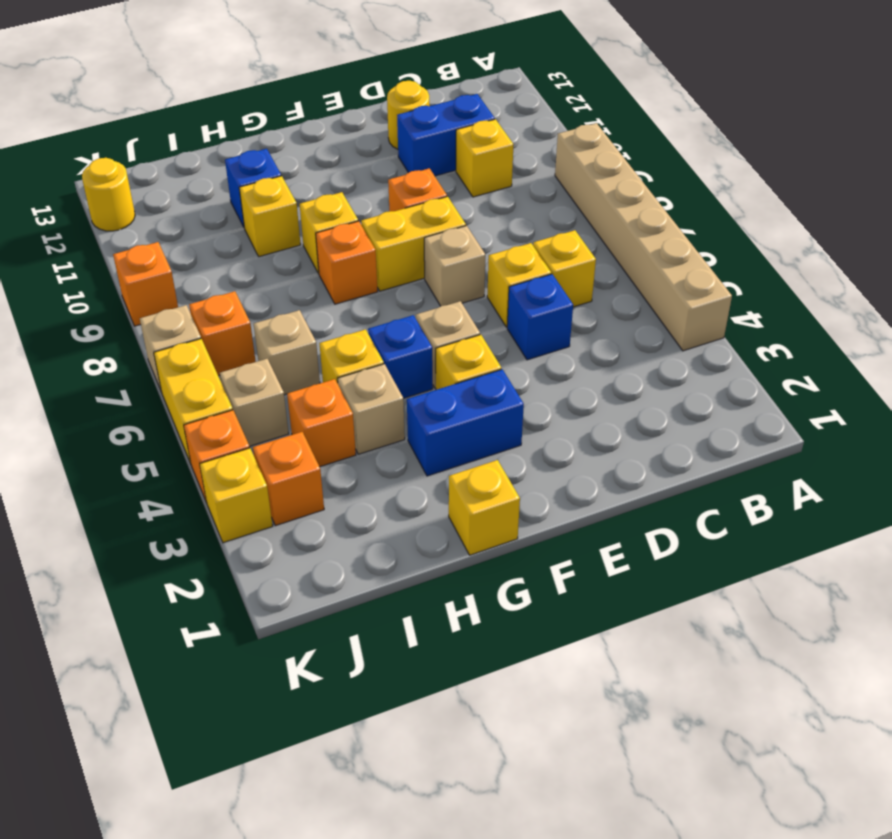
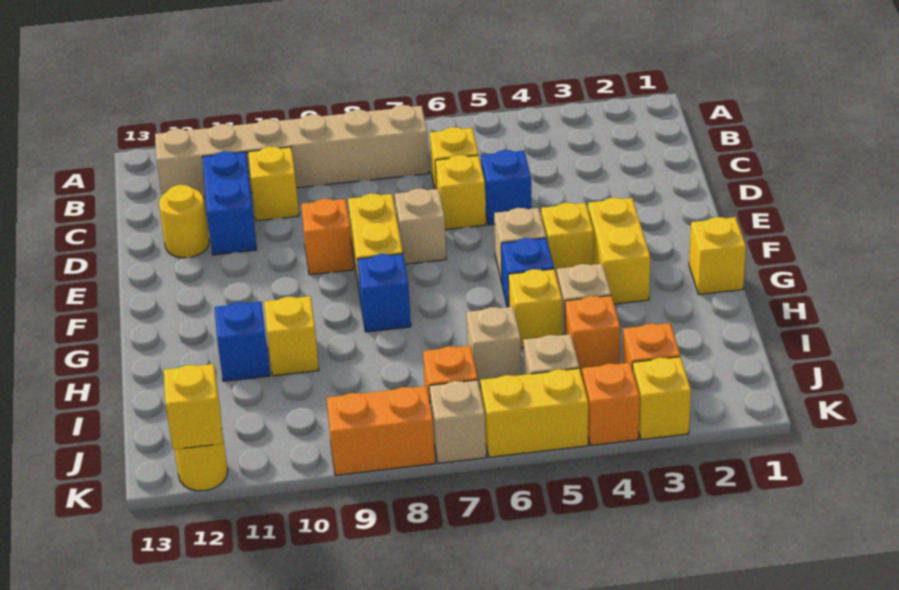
tan 1x6 brick [555,123,732,351] -> tan 1x6 brick moved to [155,105,429,198]
blue 1x2 brick [407,369,524,476] -> yellow 1x2 brick [588,198,650,304]
orange 1x1 brick [316,221,378,304] -> blue 1x1 brick [357,254,411,332]
yellow 1x1 brick [300,192,358,274] -> yellow 1x1 brick moved to [164,364,223,449]
orange 1x1 brick [113,242,178,326] -> orange 1x2 brick [326,386,435,475]

